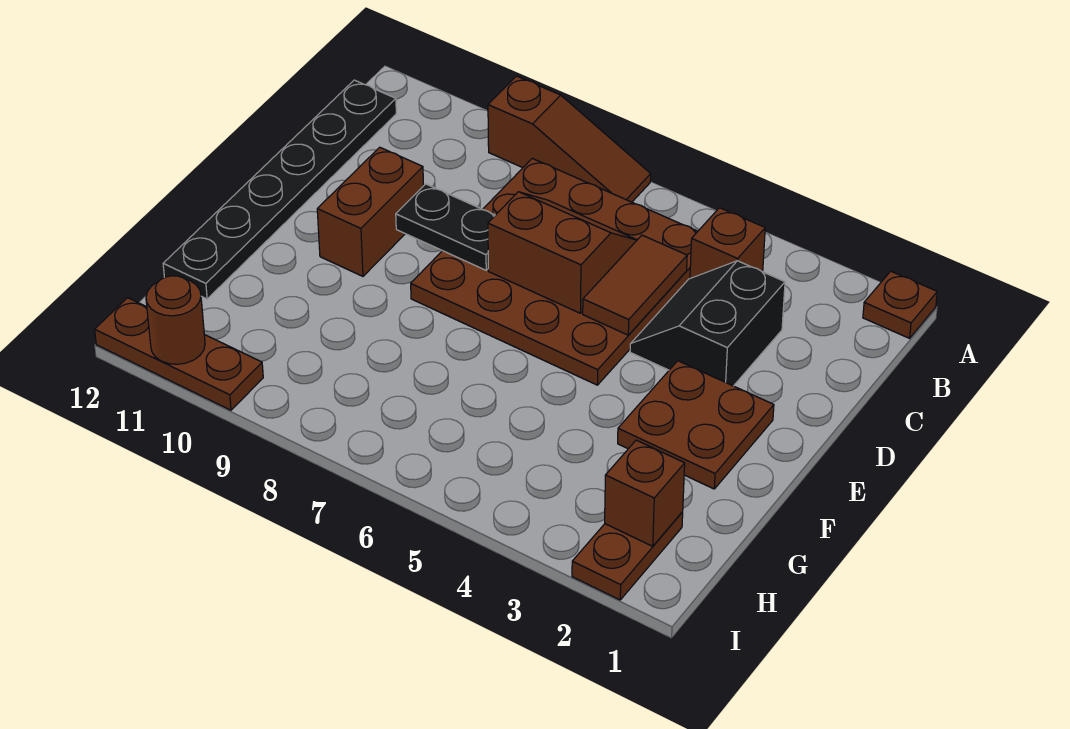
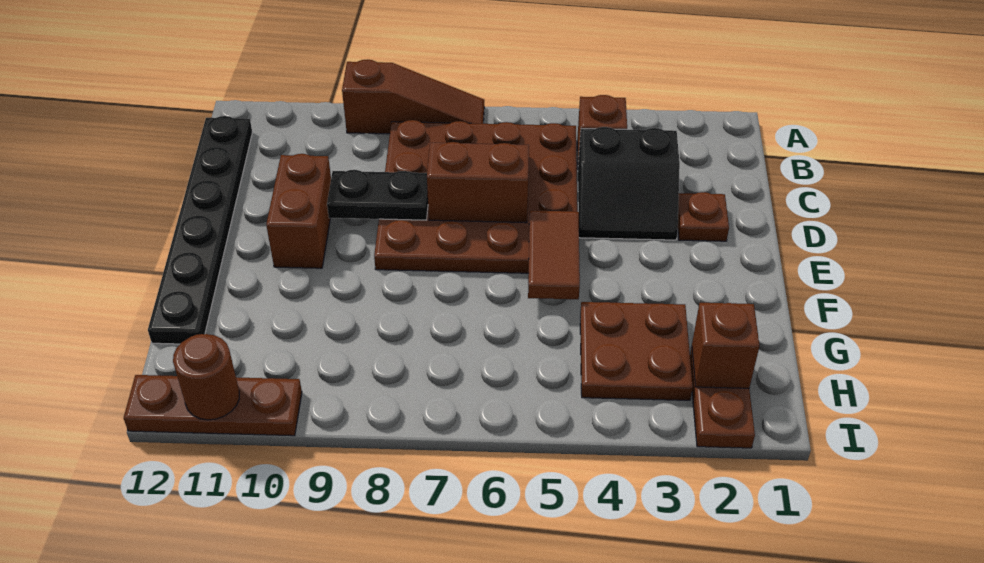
brown 1x1 plate [863,271,937,338] -> brown 1x1 plate moved to [678,192,729,241]
black 2x2 slope [630,261,785,386] -> black 2x2 slope turned to [578,127,680,240]
brown 1x2 tile [583,235,687,335] -> brown 1x2 tile moved to [528,210,580,299]
brown 2x2 plate [618,361,774,489] -> brown 2x2 plate moved to [580,302,693,400]

